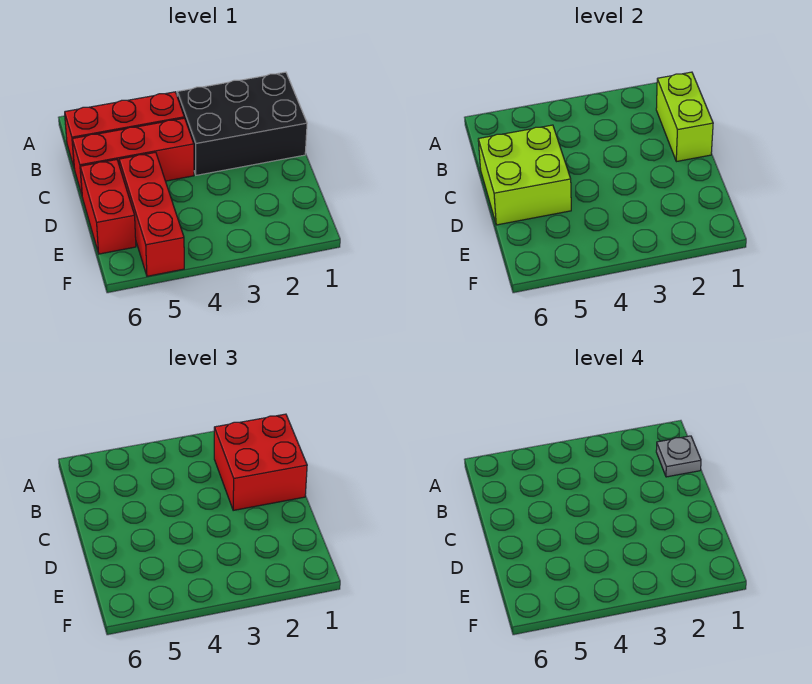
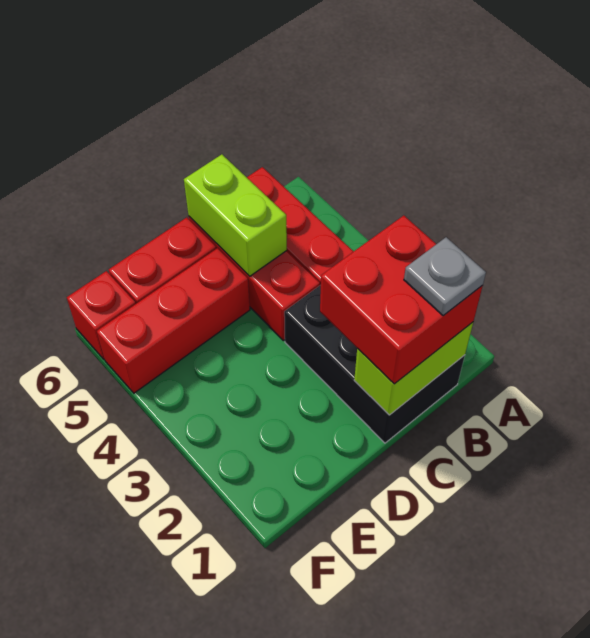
lime 2x2 brick [478,125,571,225] -> lime 1x2 brick [184,154,287,276]
none -> red 1x1 brick [67,271,136,359]

